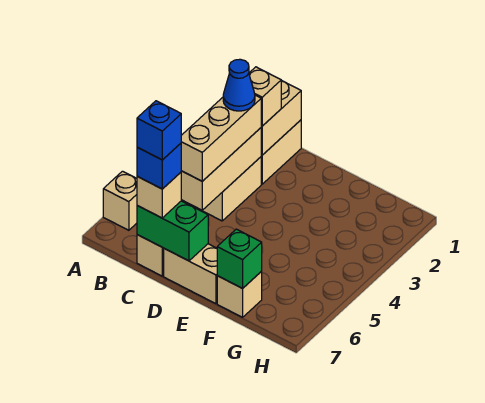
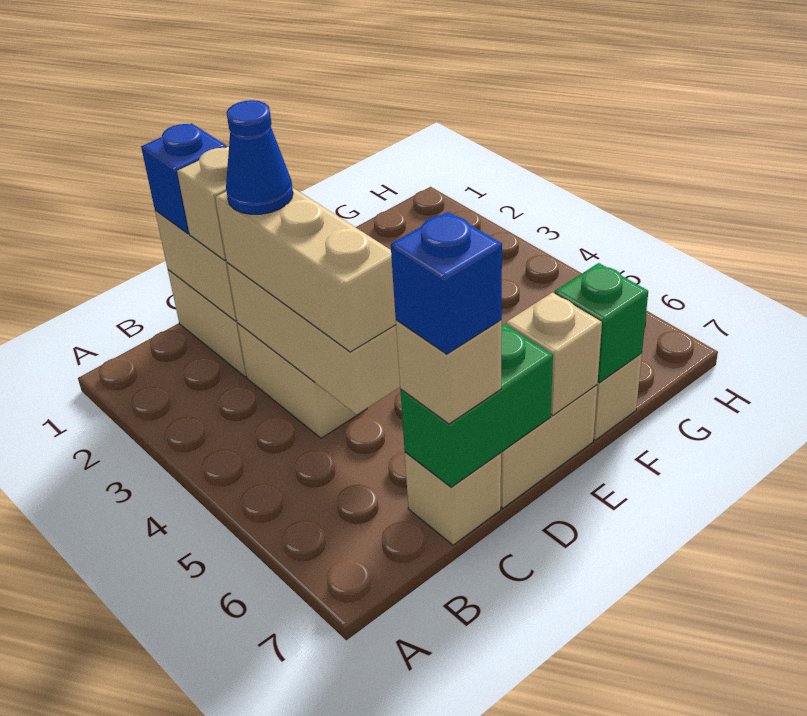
tan 1x1 brick [103,171,137,230] -> tan 1x1 brick moved to [506,293,602,416]
blue 1x1 brick [137,101,181,160] -> blue 1x1 brick moved to [141,123,227,234]

